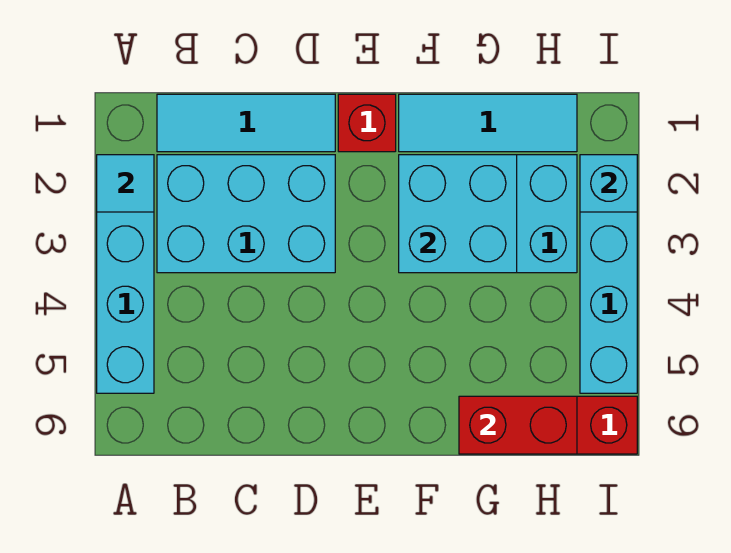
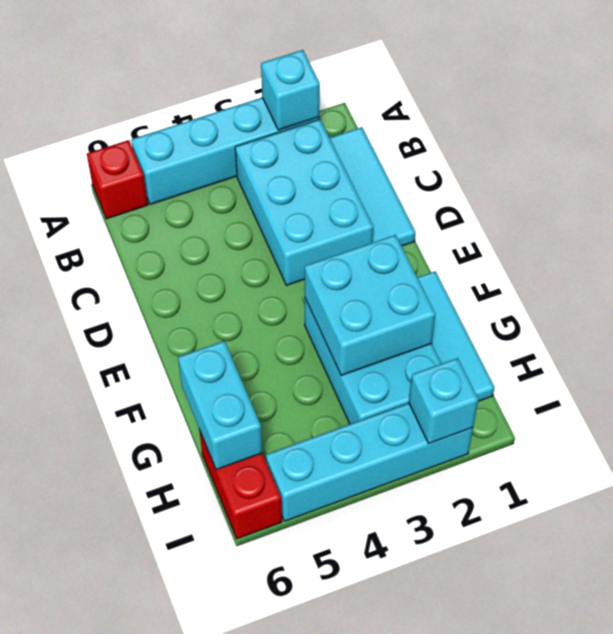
cyan 1x1 tile [97,155,154,212] -> cyan 1x1 brick [261,50,320,130]
red 1x1 brick [338,94,396,152] -> red 1x1 brick moved to [87,140,148,219]
red 1x2 brick [459,396,577,454] -> cyan 1x2 brick [178,341,262,470]

